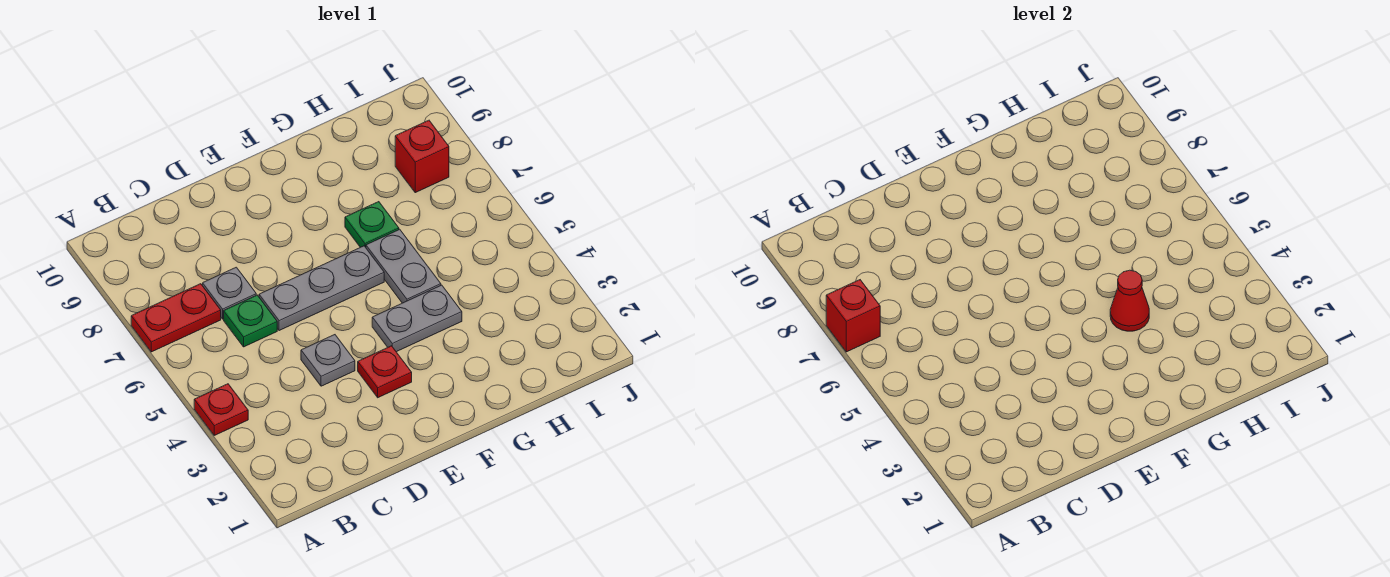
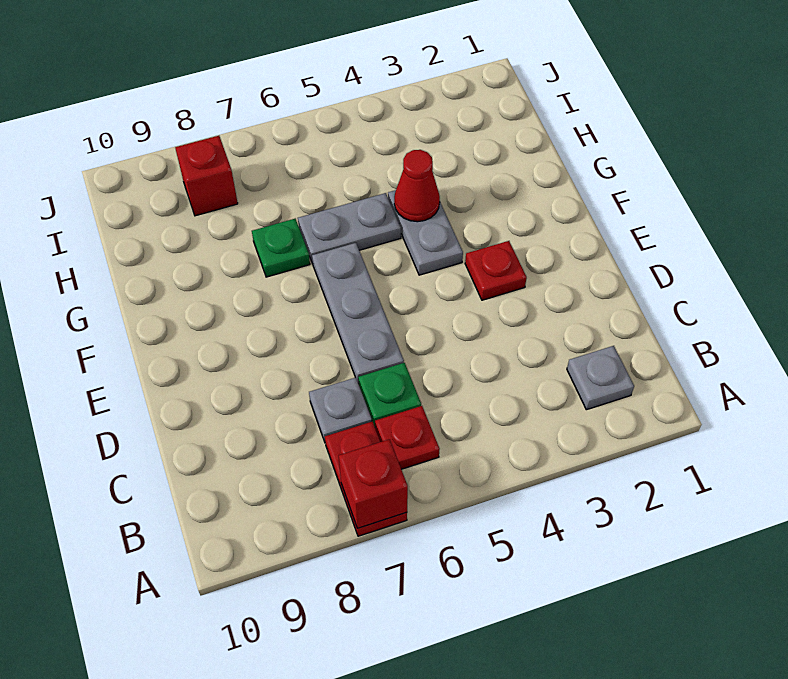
red 1x1 plate [194,384,248,435] -> red 1x1 plate moved to [375,406,440,469]
grey 1x1 plate [301,335,355,386] -> grey 1x1 plate moved to [567,346,634,410]

